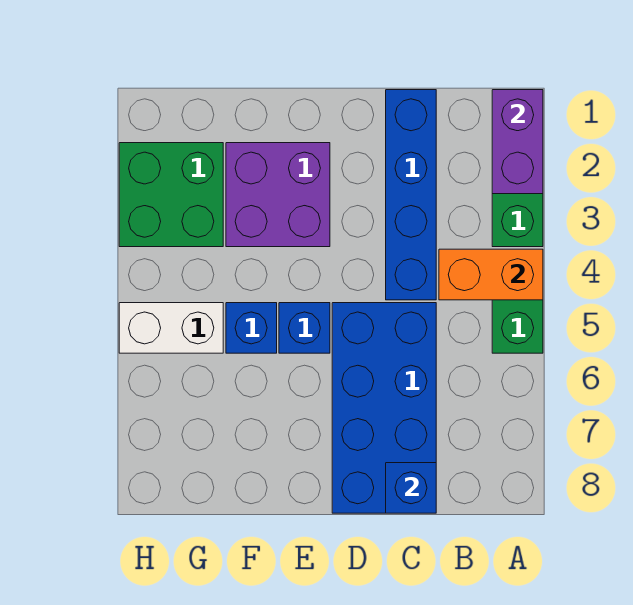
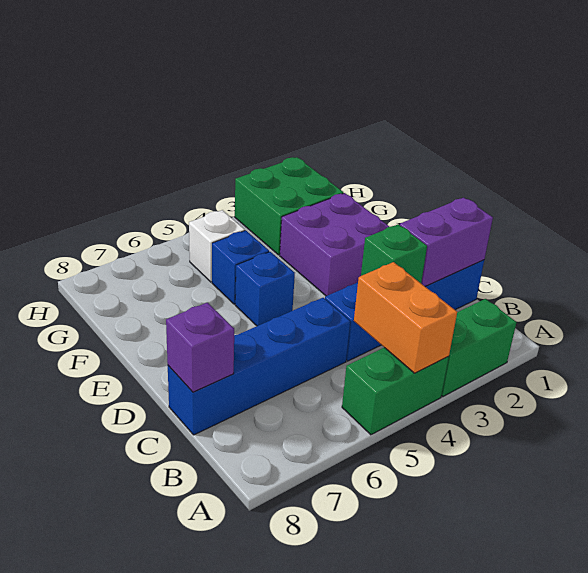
purple 1x2 brick [492,90,543,194] -> purple 1x2 brick moved to [400,198,493,287]
none -> green 1x1 brick [361,224,427,283]
blue 2x4 brick [332,303,436,513] -> blue 1x4 brick [168,298,350,435]
blue 1x1 brick [386,463,436,513] -> purple 1x1 brick [166,302,234,392]
white 1x2 brick [119,303,223,353] -> white 1x1 brick [189,210,245,282]

